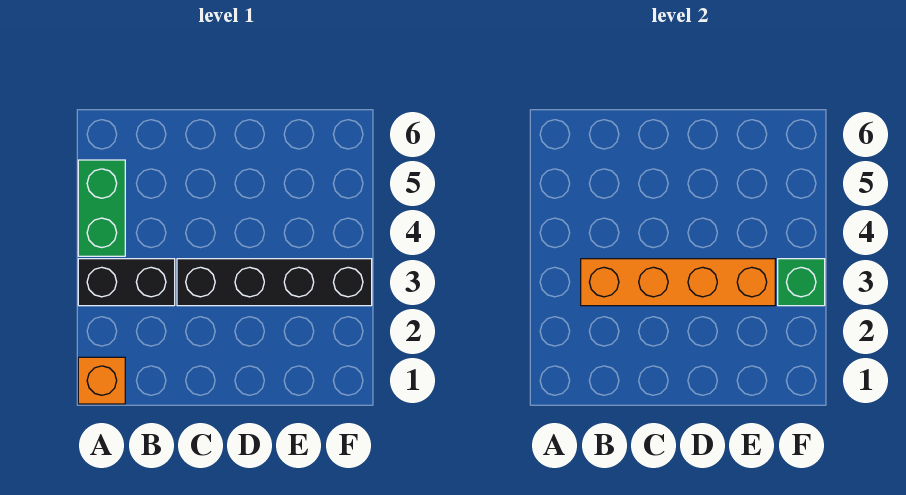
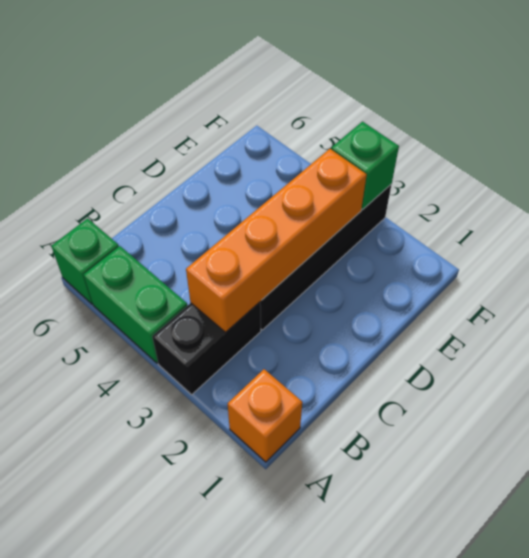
none -> green 1x1 brick [51,218,119,304]

